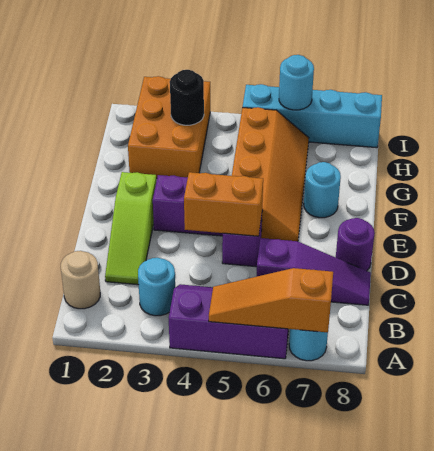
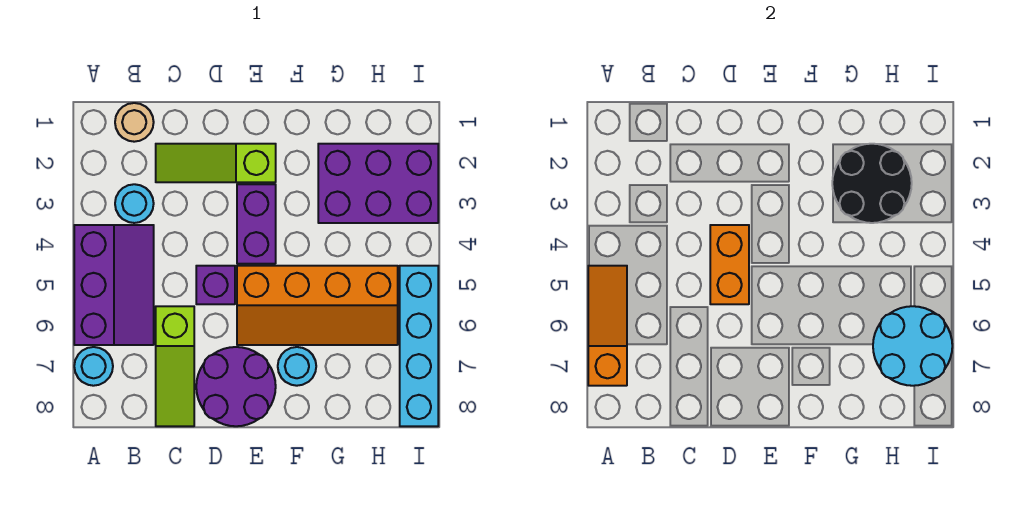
purple 1x3 slope [256,238,371,305] -> lime 1x3 slope [156,306,194,426]
purple 1x1 round brick [336,218,375,271] -> purple 2x2 round brick [196,347,276,426]
orange 2x3 brick [128,76,210,178] -> purple 2x3 brick [318,144,438,223]
black 1x1 round brick [170,70,204,125] -> black 2x2 round brick [832,144,912,223]
cyan 1x1 round brick [279,55,314,110] -> cyan 2x2 round brick [873,306,952,386]

